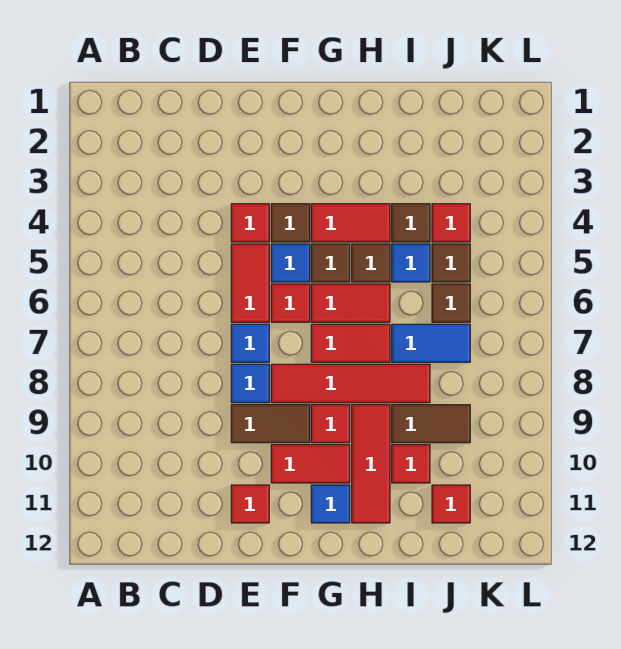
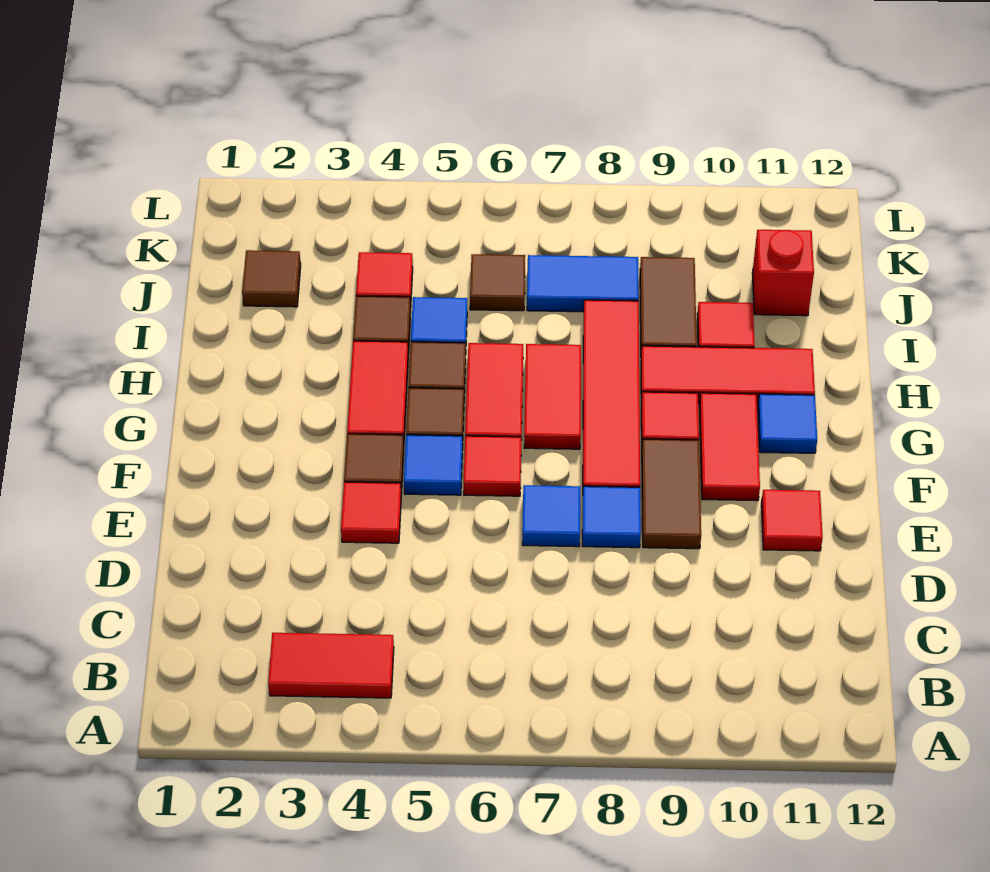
red 1x2 tile [231,244,269,322] -> red 1x2 tile moved to [268,633,394,698]
blue 1x2 tile [392,324,470,362] -> blue 1x2 tile turned to [527,255,639,312]
brown 1x1 tile [432,244,470,282] -> brown 1x1 tile moved to [242,250,301,307]
red 1x1 tile [432,485,470,523] -> red 1x1 brick [752,230,814,316]

